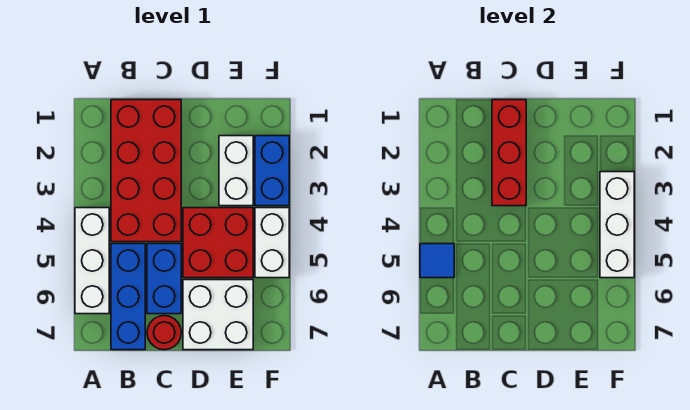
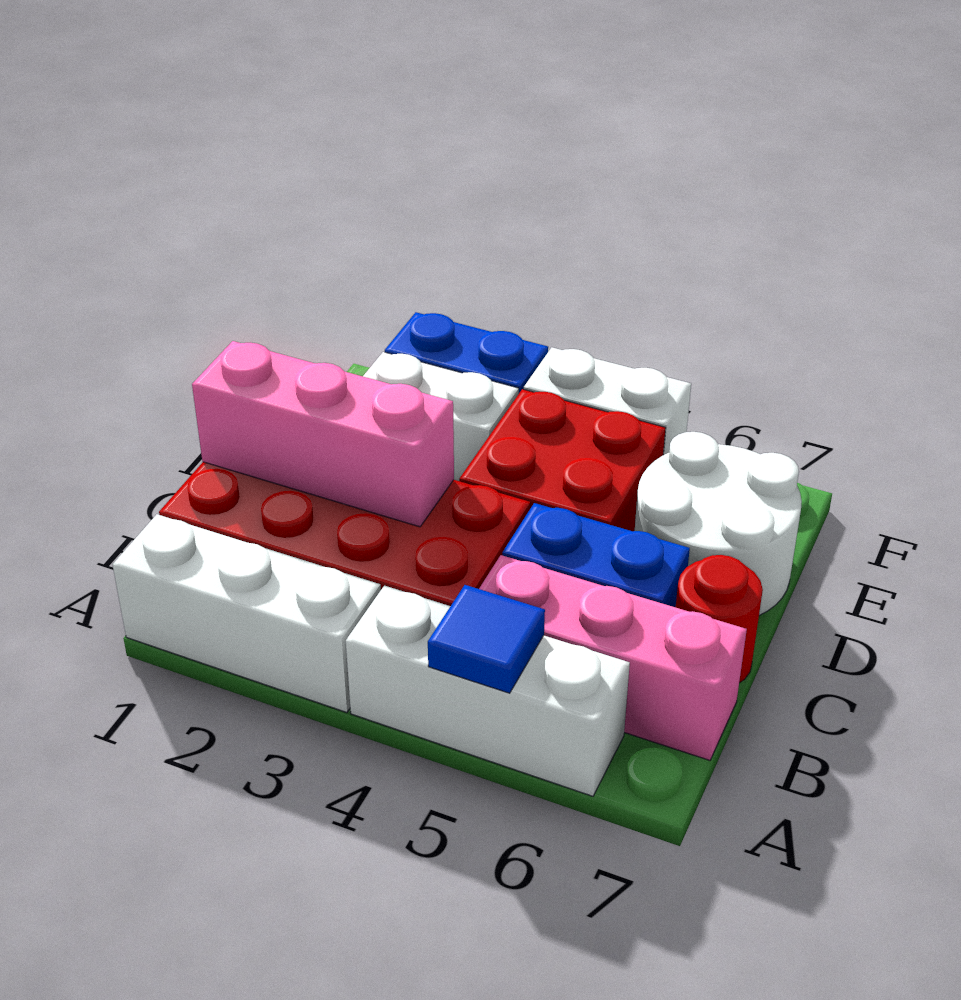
blue 1x3 brick [111,244,145,350] -> pink 1x3 brick [479,555,747,760]
red 1x3 brick [492,100,526,206] -> pink 1x3 brick [192,341,454,527]
white 2x2 brick [183,280,253,350] -> white 2x2 round brick [635,432,802,615]
white 1x3 brick [600,172,634,278] -> white 1x3 brick moved to [112,514,381,712]

